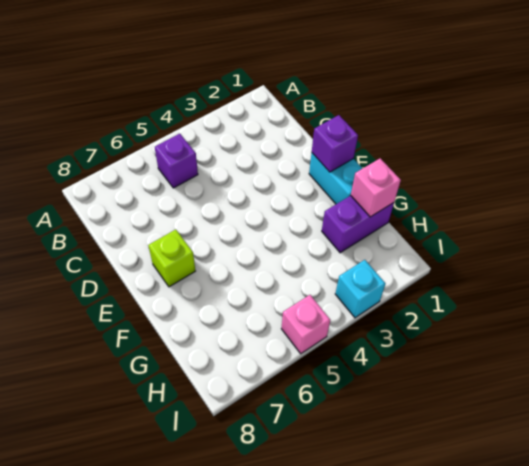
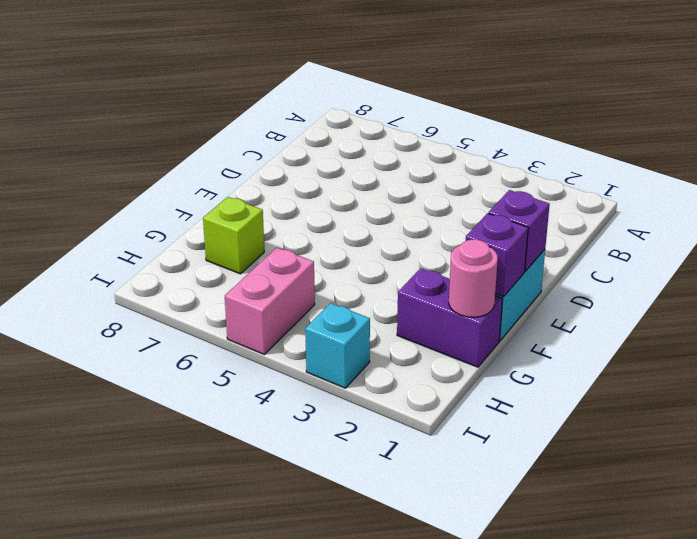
purple 1x1 brick [155,134,198,188] -> purple 1x1 brick moved to [466,213,528,296]
lime 1x1 brick [148,229,195,287] -> lime 1x1 brick moved to [203,197,264,274]
pink 1x1 brick [351,158,401,217] -> pink 1x1 round brick [449,240,498,317]
pink 1x1 brick [281,295,330,354] -> pink 1x2 brick [225,248,315,354]

